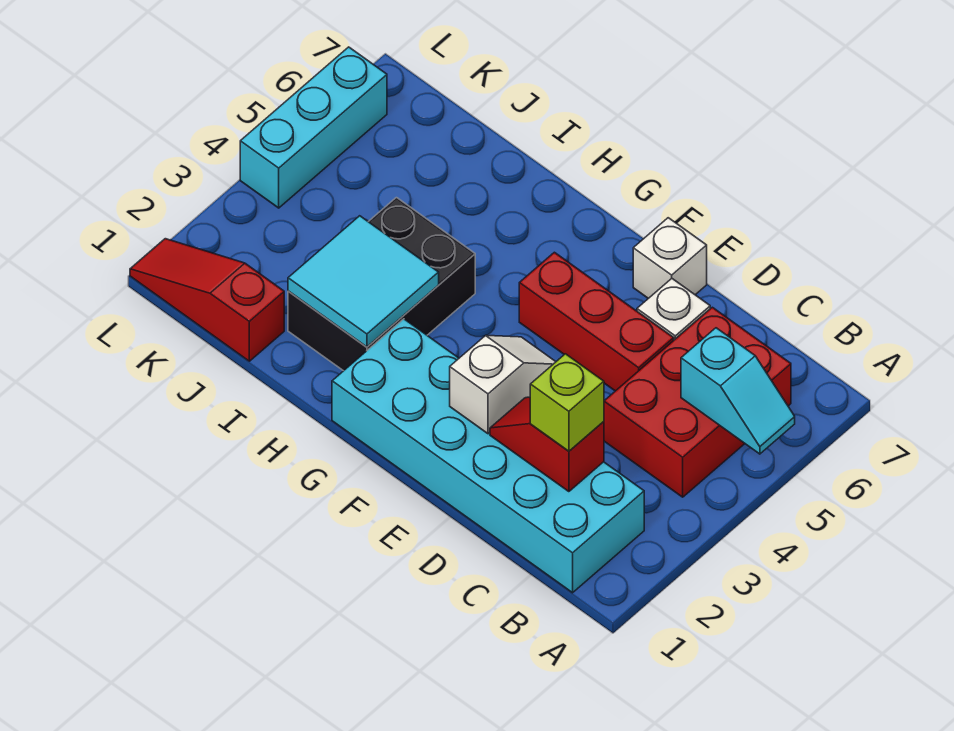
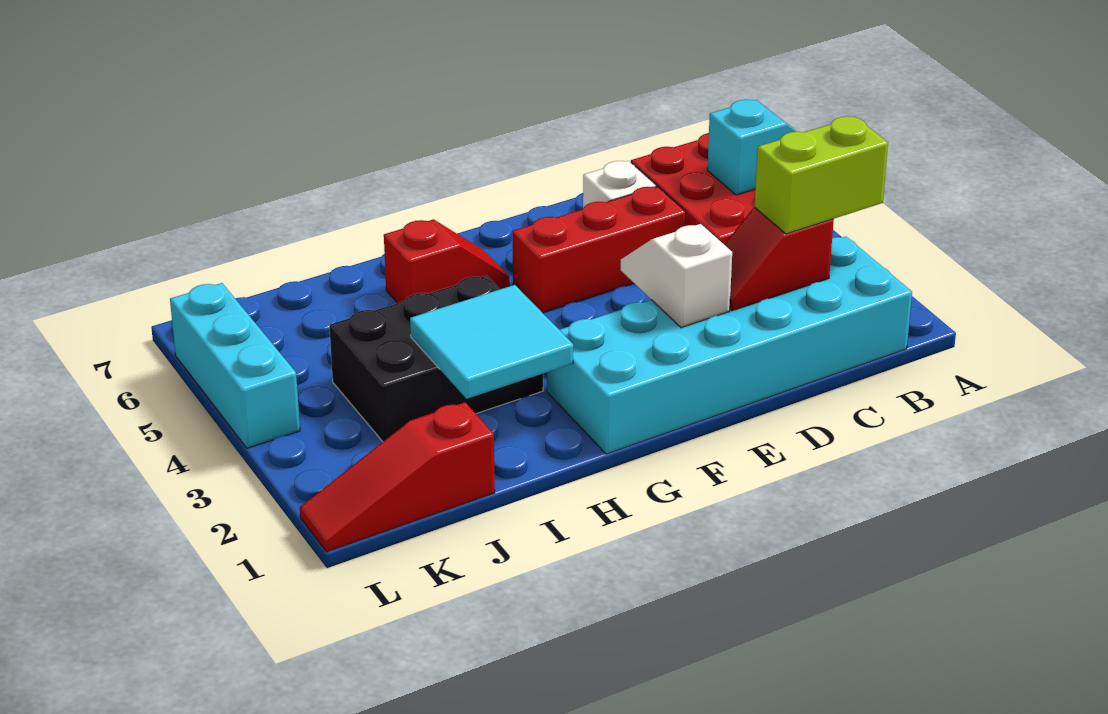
lime 1x1 brick [530,354,604,451] -> lime 1x2 brick [755,116,888,234]
white 1x1 brick [633,218,707,298] -> none
none -> red 1x2 slope [384,219,509,303]
black 2x3 brick [288,198,475,371] -> black 2x3 brick turned to [329,276,543,442]

